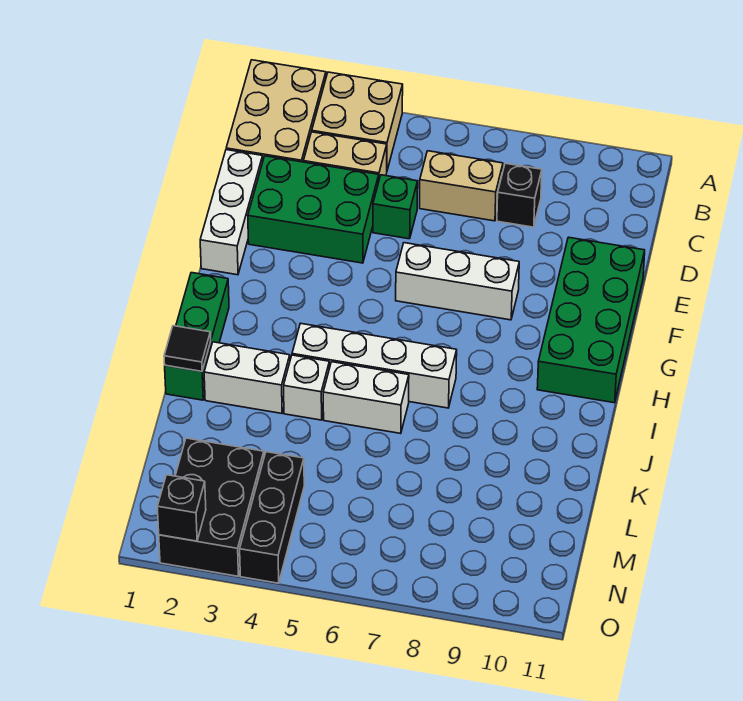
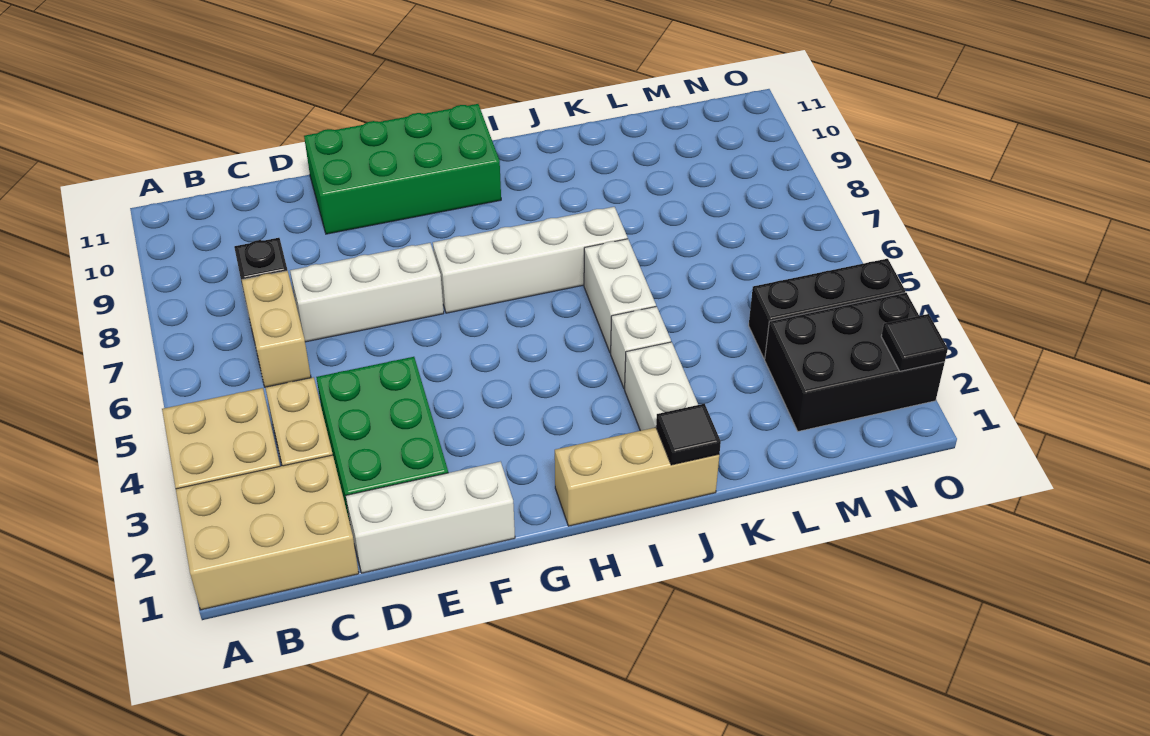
green 1x1 brick [373,175,418,239] -> none
white 1x3 brick [396,243,519,320] -> white 1x3 brick turned to [290,243,444,342]
green 1x3 brick [165,273,229,400] -> tan 1x3 brick [555,427,719,526]
white 1x4 brick [292,323,457,408] -> white 1x4 brick turned to [433,207,627,313]
black 1x1 brick [157,475,206,541] -> black 1x1 tile [881,314,948,371]

